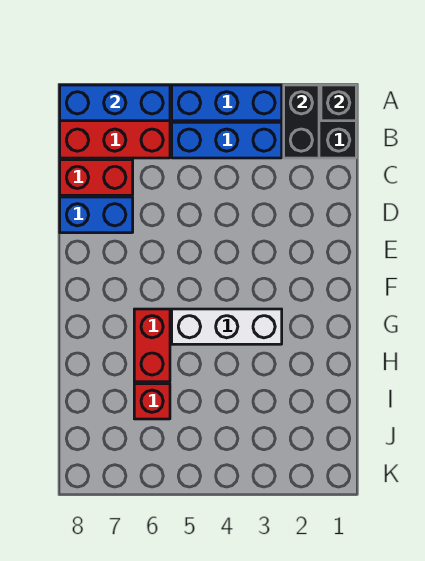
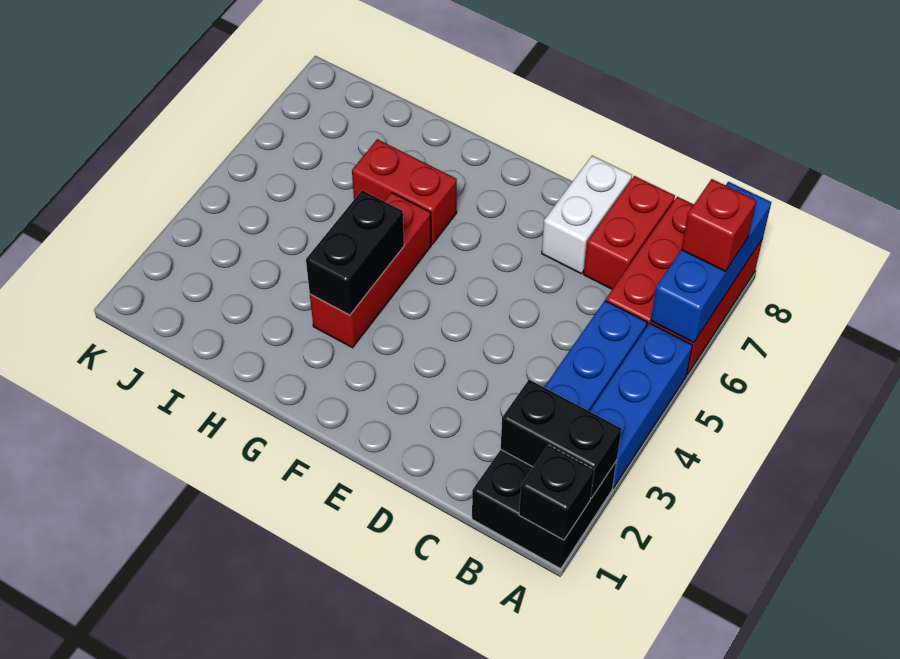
blue 1x2 brick [60,197,133,233] -> white 1x2 brick [542,156,632,274]
white 1x3 brick [172,309,282,344] -> red 1x3 brick [310,192,431,348]
none -> black 1x2 brick [306,190,404,315]
red 1x1 brick [134,384,170,419] -> red 1x1 brick moved to [681,179,756,271]

